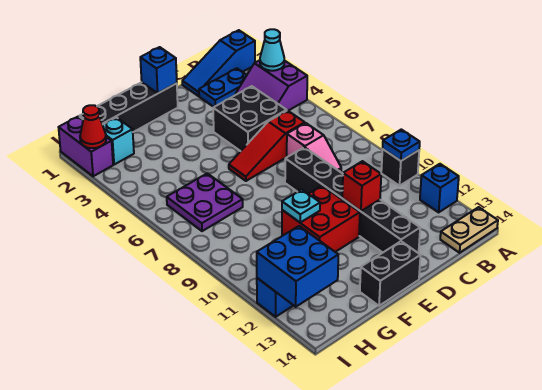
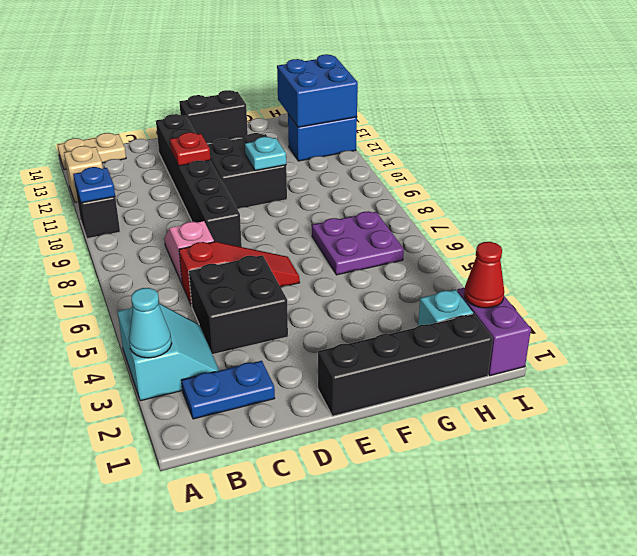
blue 1x3 slope [182,30,255,96] -> none
purple 2x2 slope [236,60,307,111] -> cyan 2x2 slope [117,304,219,401]
blue 1x1 brick [420,164,459,212] -> tan 1x1 brick [64,146,103,202]
red 1x1 brick [342,161,381,211] -> red 1x1 plate [170,132,210,166]
blue 1x1 brick [140,47,177,93] -> none
red 2x2 brick [282,186,360,252] -> black 2x2 brick [208,133,287,209]

